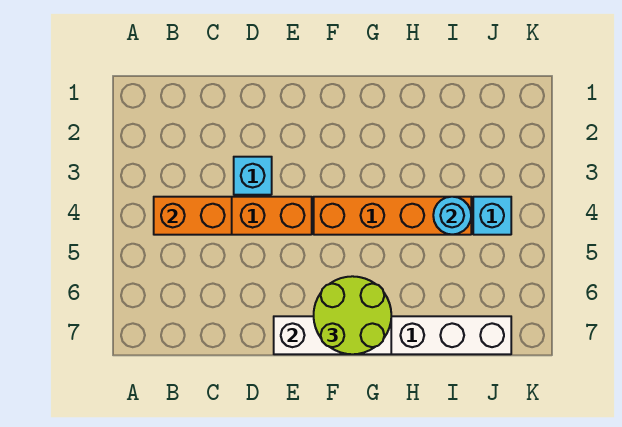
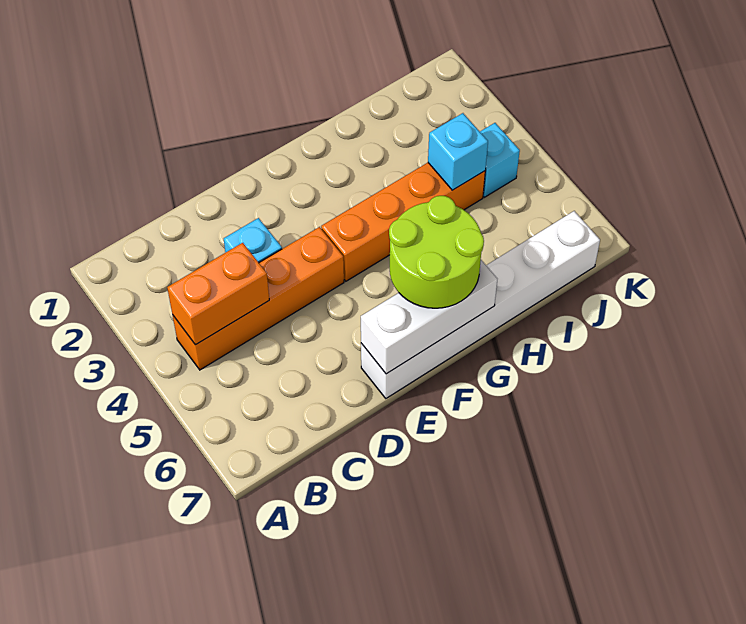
cyan 1x1 round brick [433,197,471,235] -> cyan 1x1 brick [428,113,488,190]

